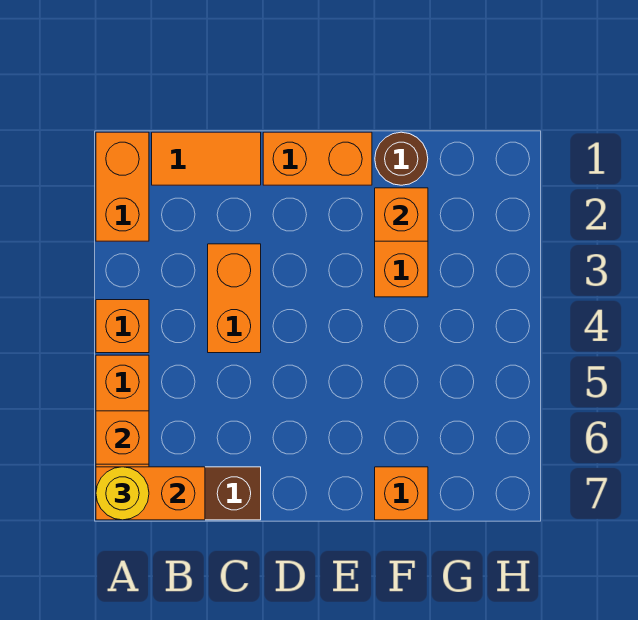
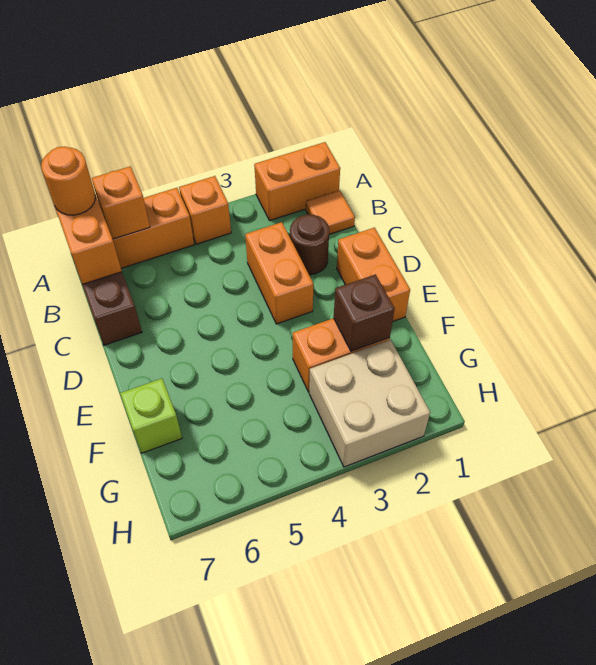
yellow 1x1 round brick [96,467,149,520] -> orange 1x1 round brick [41,146,96,215]
orange 1x2 tile [152,132,261,185] -> orange 1x1 tile [306,190,355,234]
orange 1x2 brick [208,244,261,353] -> orange 1x2 brick turned to [245,222,313,324]
brown 1x1 round brick [375,132,428,185] -> brown 1x1 round brick moved to [290,214,329,275]
orange 1x1 brick [375,188,428,241] -> brown 1x1 brick [334,274,395,351]
orange 1x1 brick [375,467,428,520] -> lime 1x1 brick [120,378,182,453]
none -> tan 2x2 brick [309,340,430,467]

